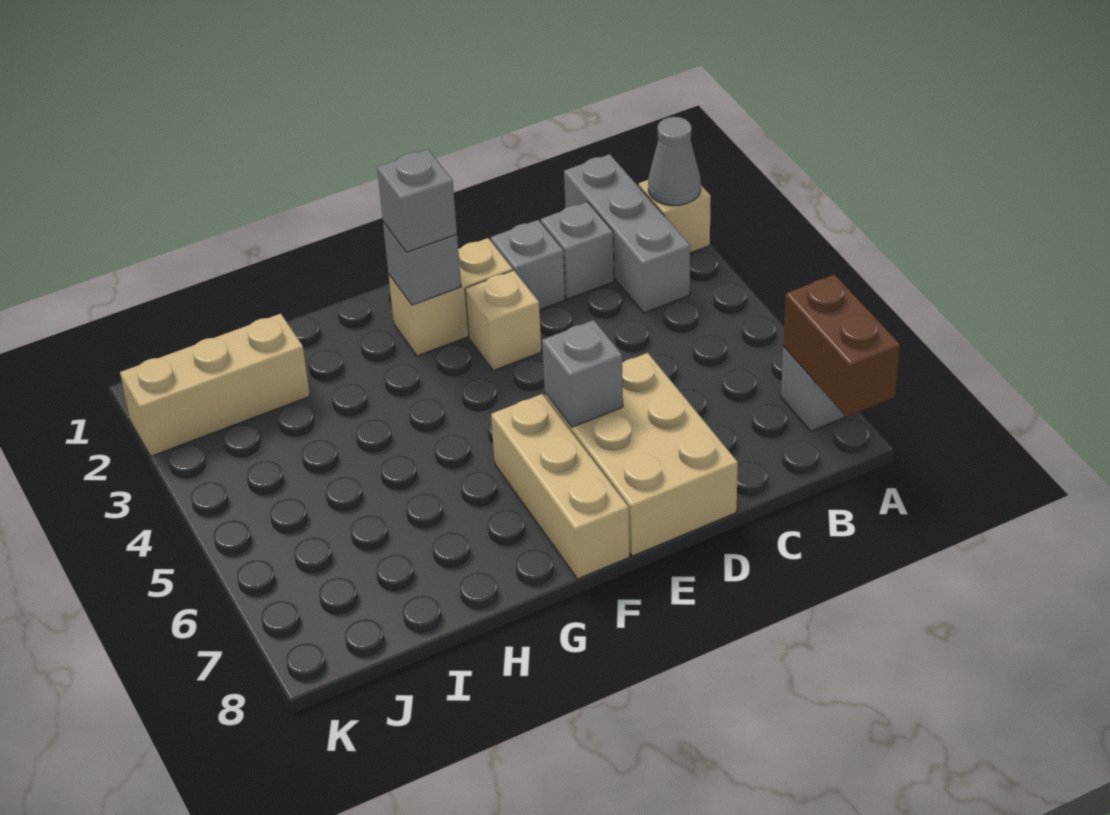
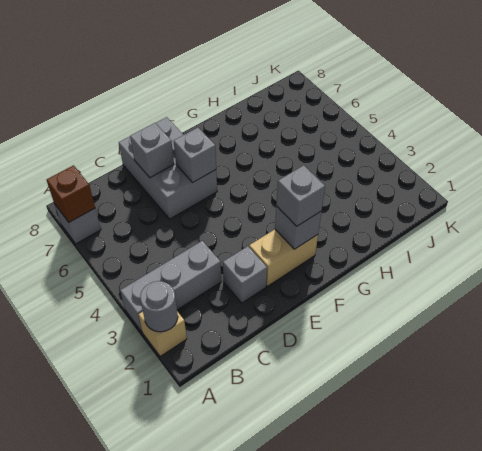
grey 1x1 cone [648,117,701,206] -> grey 1x1 round brick [140,281,178,332]
brown 1x2 brick [783,274,900,417] -> brown 1x1 brick [47,165,95,222]
grey 1x3 brick [564,154,690,313] -> grey 1x3 brick turned to [120,241,221,332]
grey 1x1 brick [541,202,614,299] -> grey 1x1 brick moved to [130,123,174,178]
tan 2x3 brick [545,353,738,556] -> grey 2x3 brick [119,117,217,219]
tan 1x1 brick [465,270,542,371] -> none
tan 1x3 brick [491,394,630,579] -> none
tan 1x3 brick [120,314,310,456] -> none

